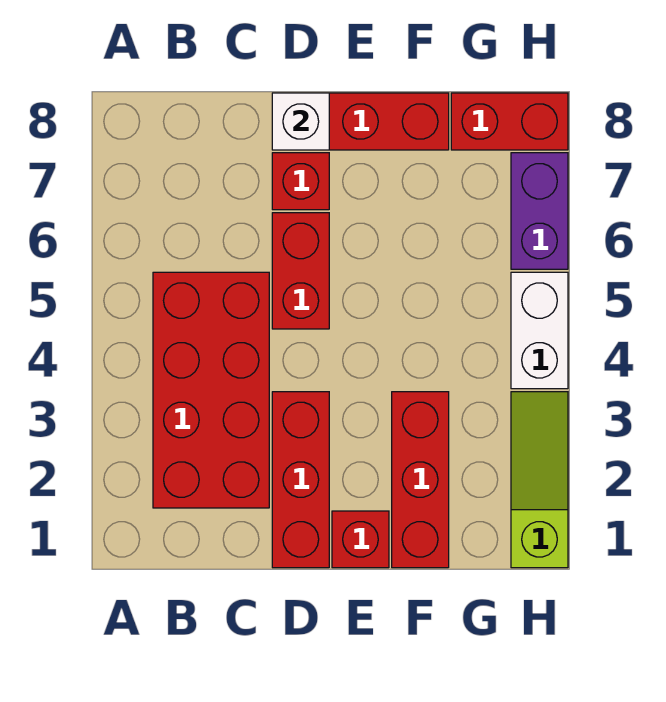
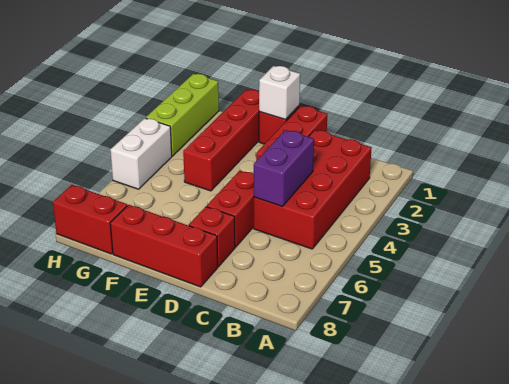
white 1x1 brick [272,93,329,150] -> white 1x1 brick moved to [259,66,300,120]
red 1x3 brick [392,392,449,568] -> red 1x4 brick [183,89,259,191]
lime 1x3 slope [511,392,568,568] -> lime 1x3 brick [146,74,219,156]
purple 1x2 brick [511,153,568,269] -> purple 1x2 brick moved to [254,130,314,206]

